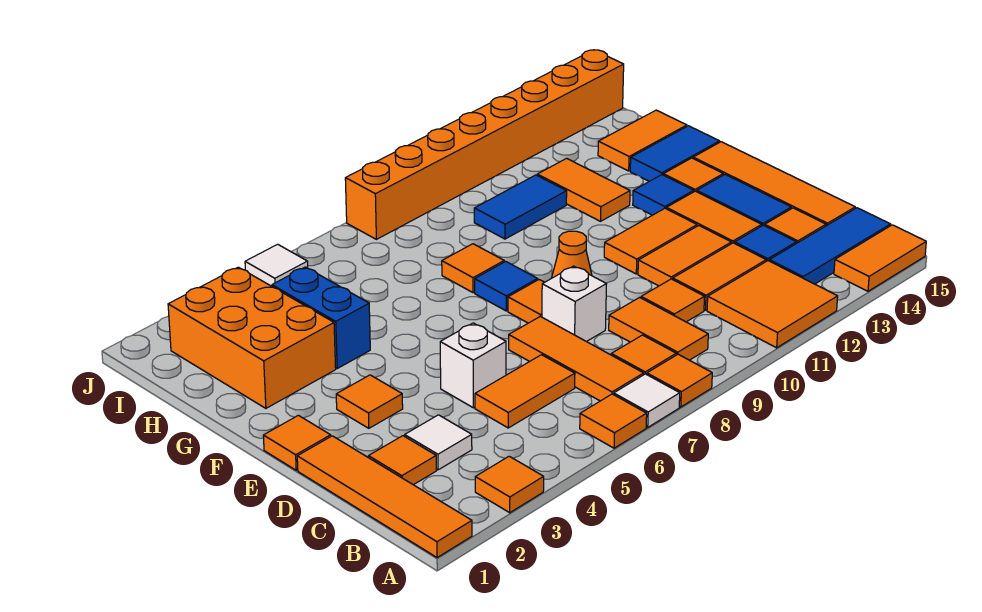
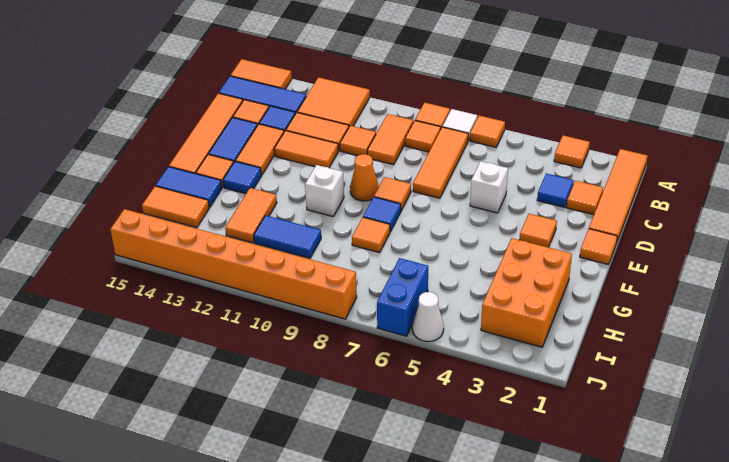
white 1x1 tile [405,415,472,470] -> blue 1x1 tile [537,173,574,207]
orange 1x2 tile [475,355,575,428] -> none
white 1x1 brick [542,266,606,342] -> white 1x1 brick moved to [305,165,344,216]
orange 1x2 tile [604,208,697,274] -> none
blue 1x2 brick [272,267,370,368] -> blue 1x2 brick moved to [377,258,428,336]
white 1x1 tile [245,244,308,286] -> white 1x1 cone [412,292,444,342]

